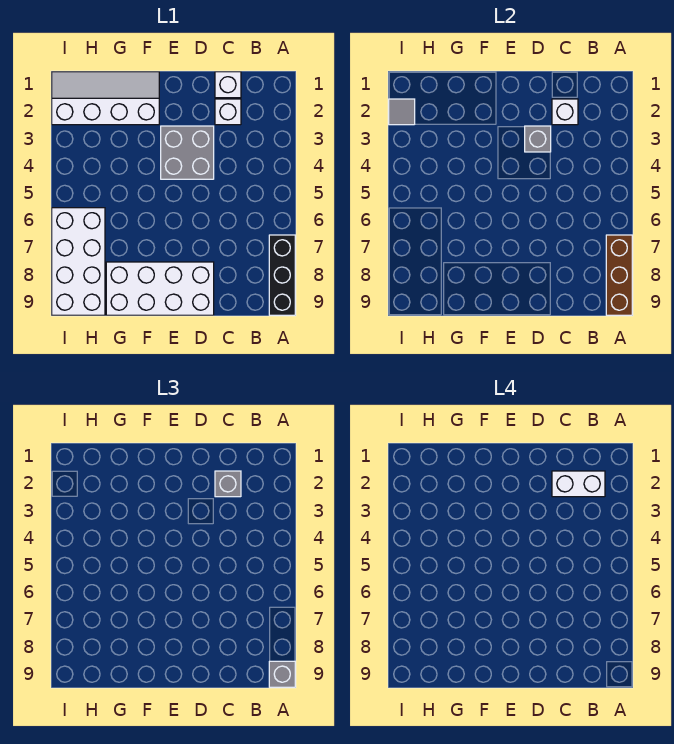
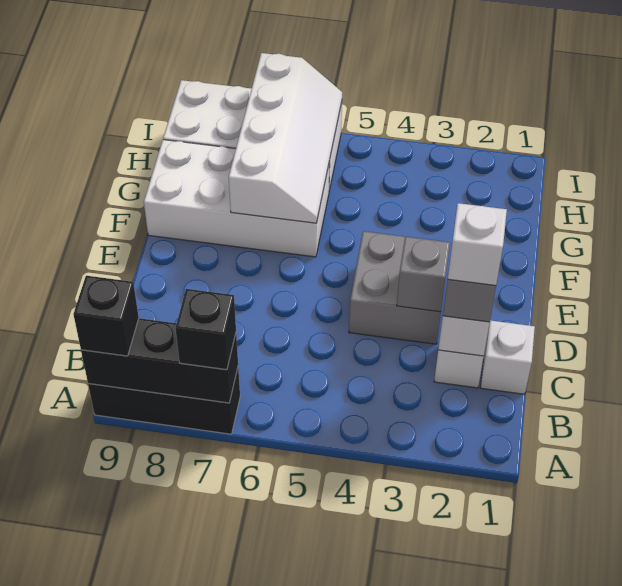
brown 1x3 brick [606,235,632,315] -> black 1x3 brick [81,318,238,403]
none -> black 1x1 brick [175,289,236,370]
grey 1x1 brick [269,661,295,687] -> black 1x1 brick [73,276,139,356]
white 1x2 brick [552,471,605,497] -> white 1x1 brick [448,203,507,286]
white 2x4 brick [106,262,214,315] -> white 2x4 brick turned to [144,140,330,257]
white 2x4 slope [52,72,159,125] -> white 2x4 slope moved to [229,53,342,223]
grey 1x1 tile [389,99,415,125] -> none

